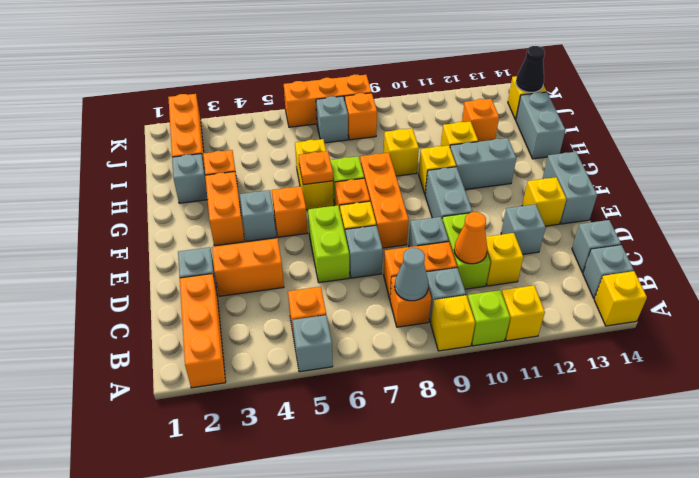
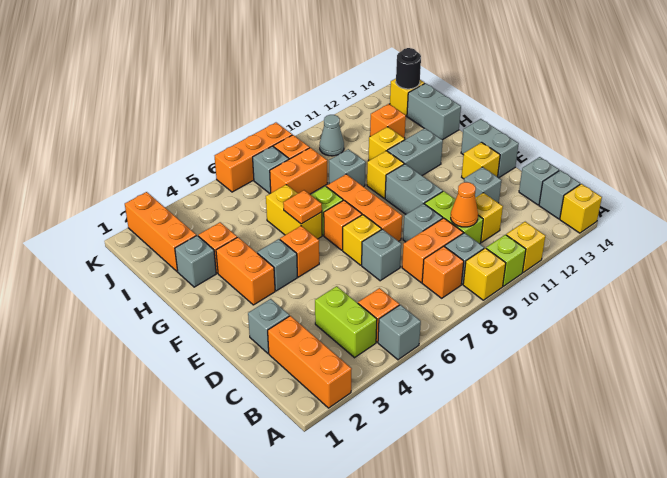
grey 1x1 cone [395,248,428,301] -> grey 1x1 cone moved to [320,115,344,156]
orange 1x2 brick [212,238,284,296] -> orange 1x2 brick moved to [270,148,327,194]
lime 1x2 brick [308,205,349,283] -> lime 1x2 brick moved to [315,286,377,358]
yellow 1x1 brick [384,128,419,176] -> grey 1x1 brick [329,149,366,187]
black 1x1 cone [516,46,545,92] -> black 1x1 round brick [396,48,421,89]

